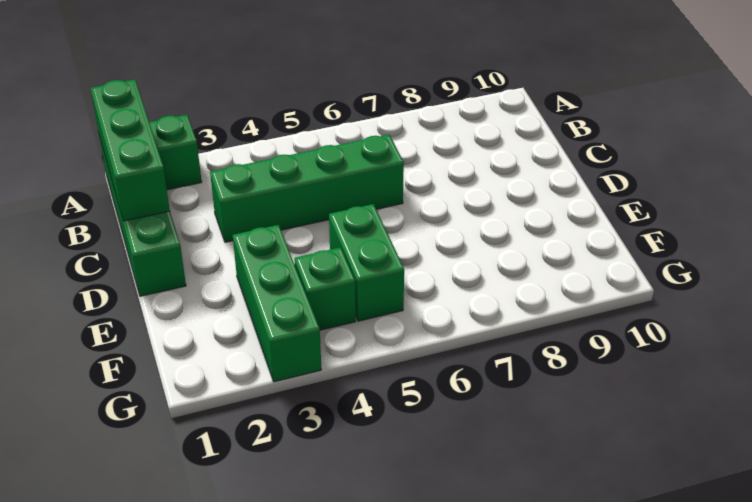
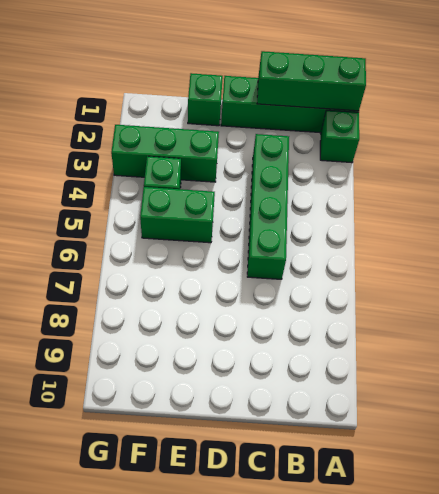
none -> green 1x1 brick [188,73,223,126]

